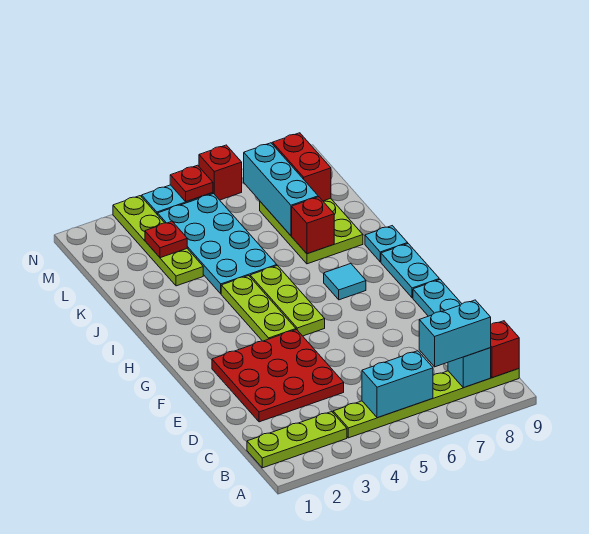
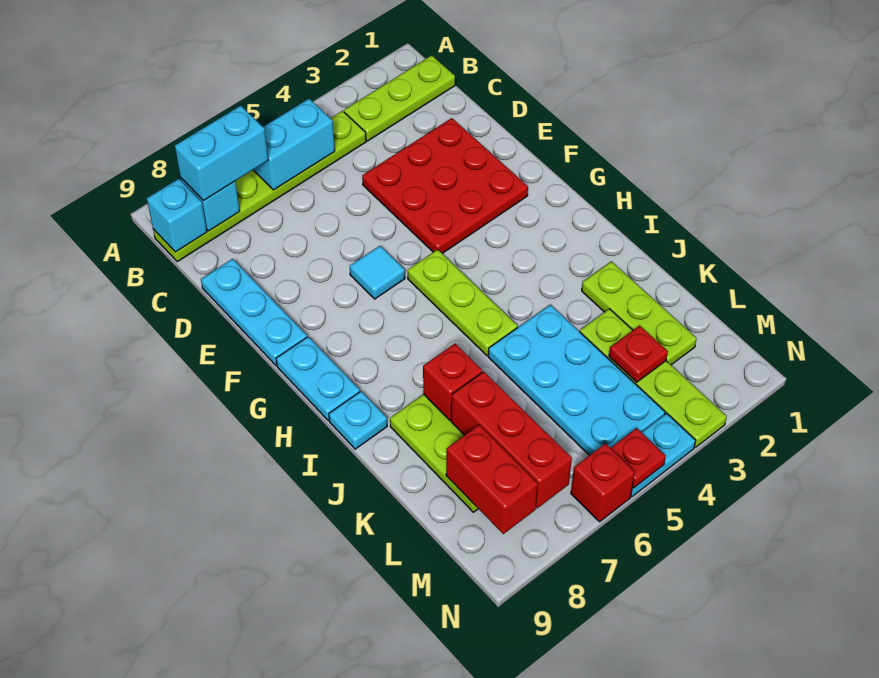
red 1x1 brick [491,321,519,378] -> cyan 1x1 brick [147,179,207,252]
lime 1x3 plate [221,276,296,341] -> lime 1x3 plate moved to [582,261,697,365]
cyan 1x1 tile [324,264,366,300] -> cyan 1x1 tile moved to [350,246,405,299]
cyan 1x3 brick [244,143,318,236] -> red 1x3 brick [451,372,572,508]

